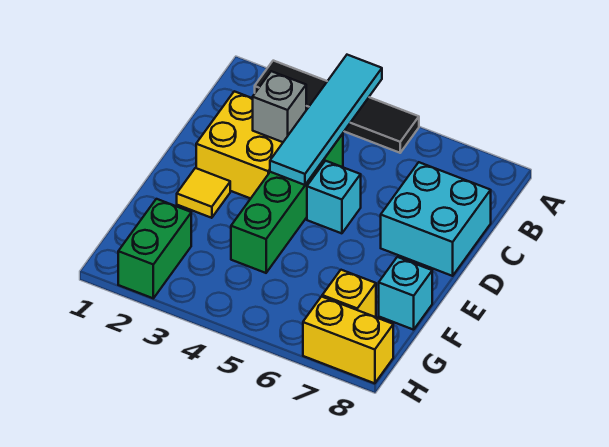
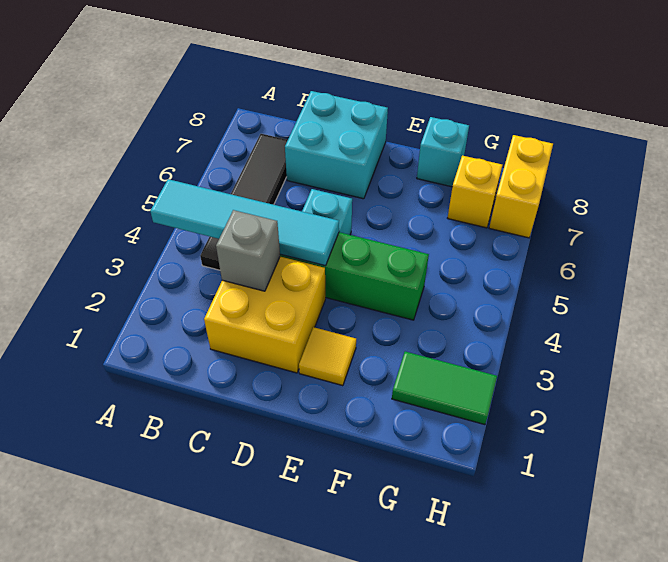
black 1x4 tile [255,61,419,153] -> black 1x4 tile moved to [200,134,288,270]
green 1x2 brick [118,199,191,298] -> green 1x2 tile [392,352,497,425]

